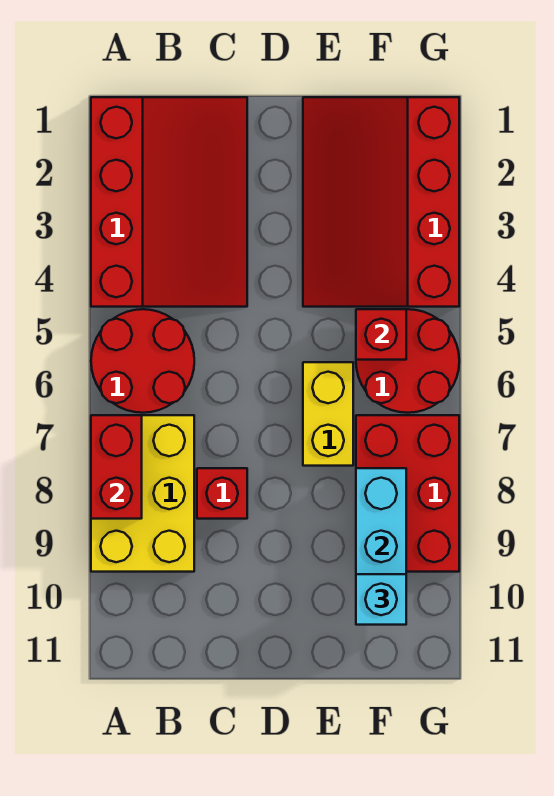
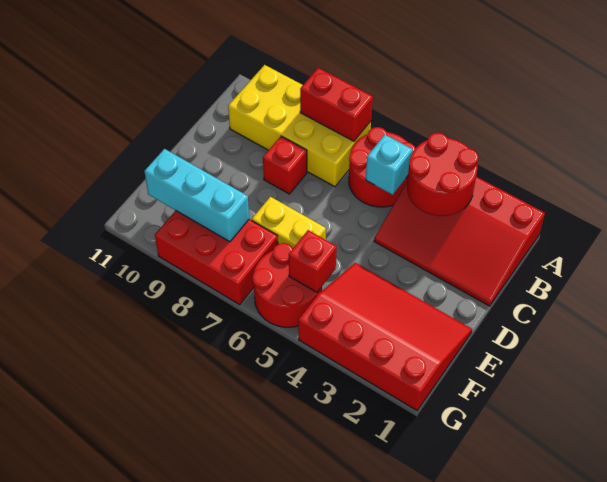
none -> red 2x2 round brick [407,133,479,216]
yellow 2x3 brick [91,415,194,572] -> yellow 2x4 brick [228,65,371,187]
cyan 1x1 brick [356,574,406,625] -> cyan 1x1 brick moved to [366,135,413,195]

